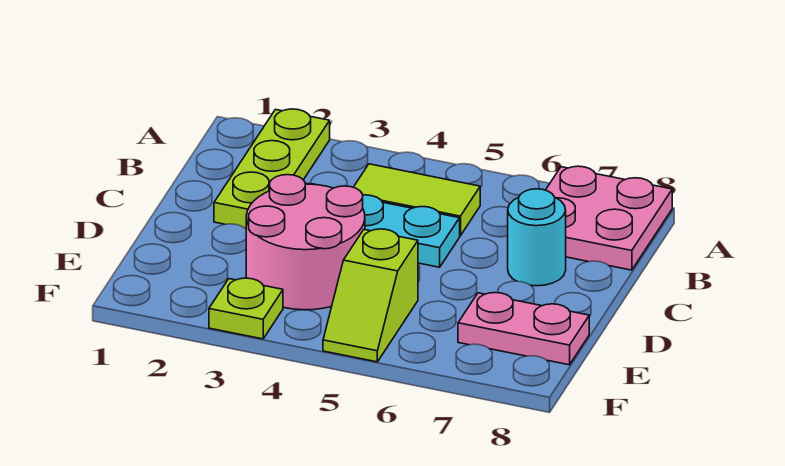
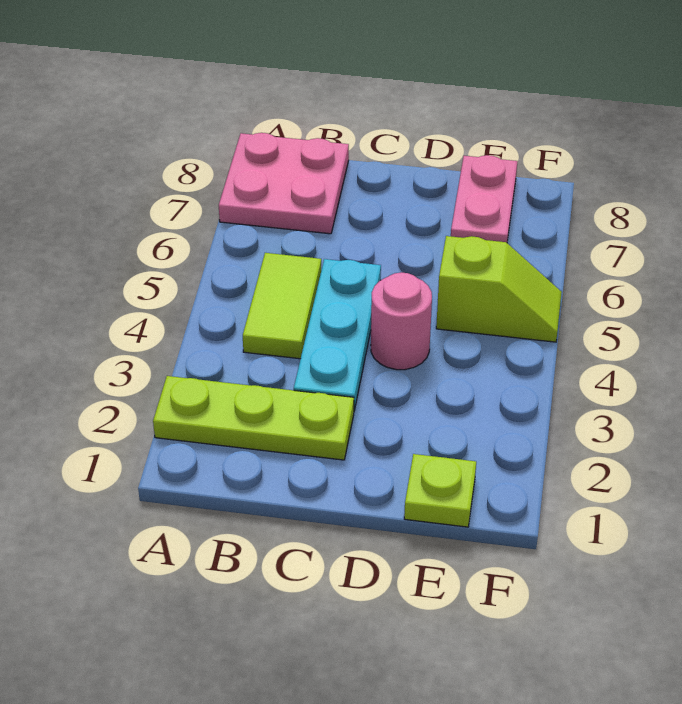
cyan 1x1 round brick [508,189,566,286] -> none
pink 2x2 round brick [246,175,365,310] -> pink 1x1 round brick [371,272,432,370]
lime 1x1 plate [209,278,283,339] -> lime 1x1 plate moved to [404,454,476,527]

